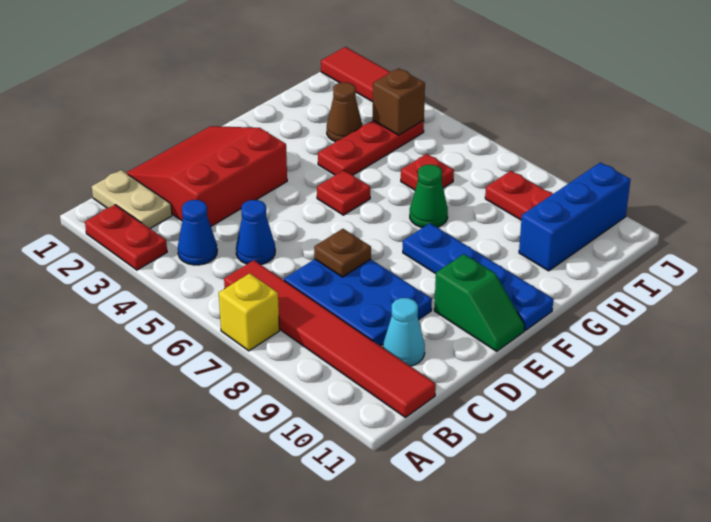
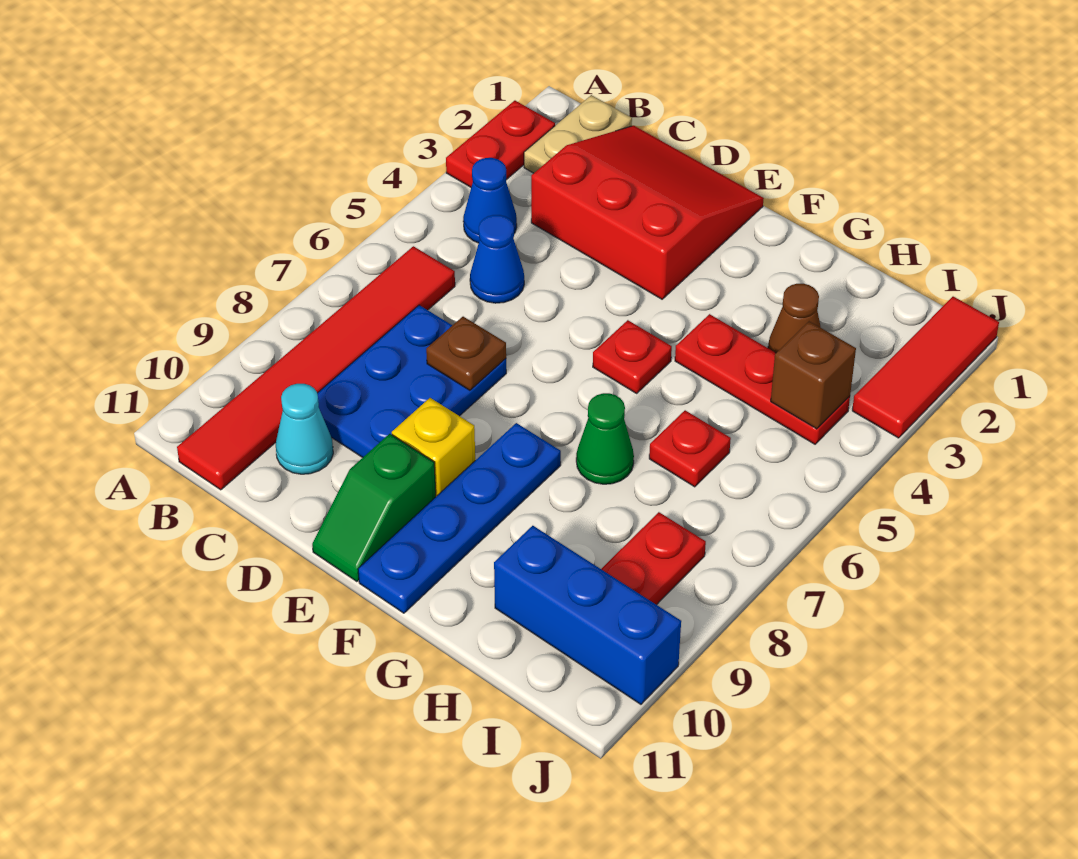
yellow 1x1 brick [219,273,279,351] -> yellow 1x1 brick moved to [392,398,475,496]

